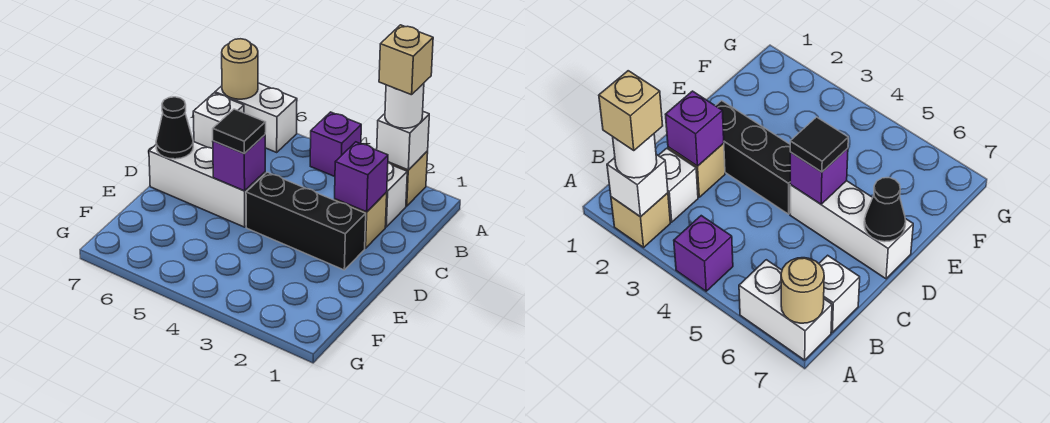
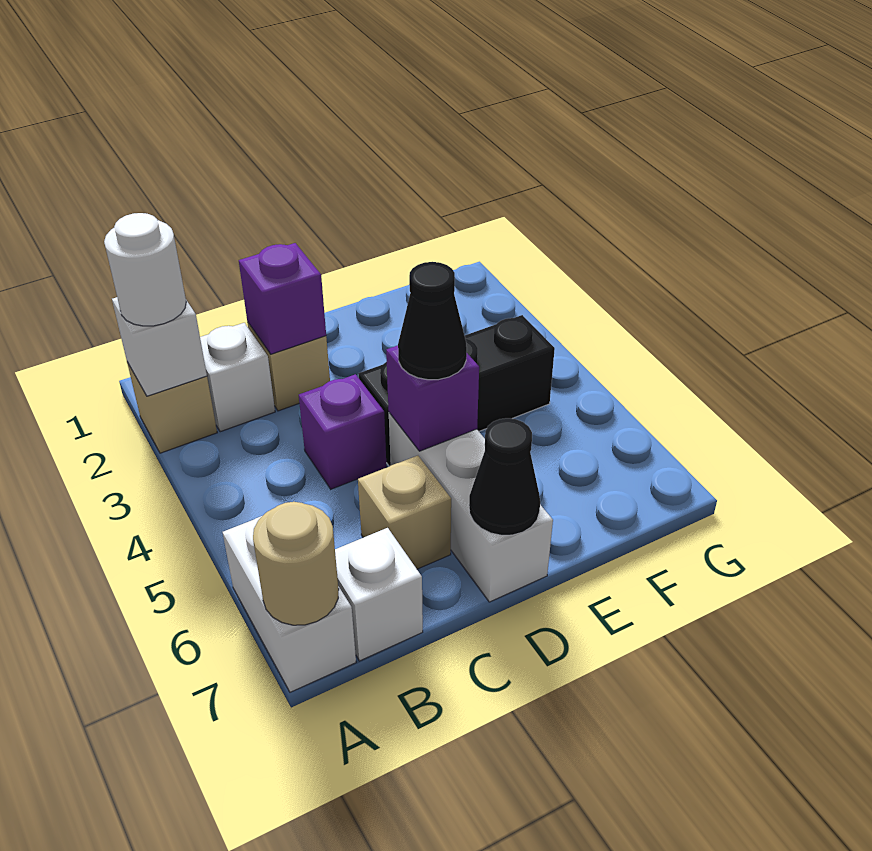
tan 1x1 brick [379,25,433,95] -> tan 1x1 brick moved to [358,456,451,569]
purple 1x1 brick [310,112,361,177] -> purple 1x1 brick moved to [299,374,387,489]
black 1x3 brick [246,172,366,270] -> black 1x3 brick turned to [359,315,555,466]
black 1x1 tile [213,109,266,154] -> black 1x1 cone [398,262,467,380]

